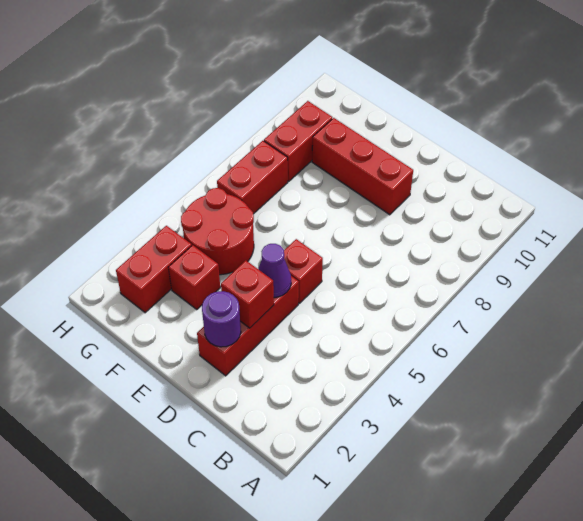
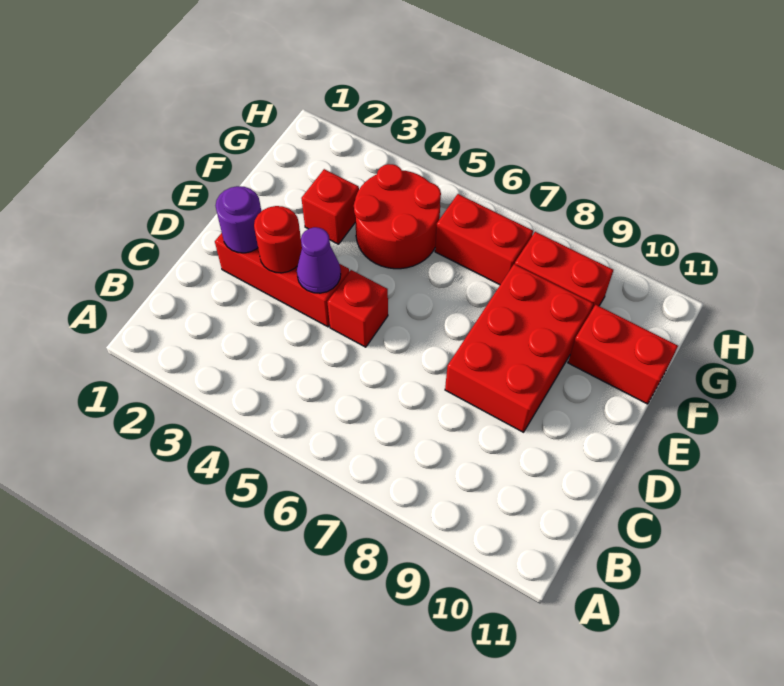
red 1x1 brick [221,260,274,328] -> red 1x1 round brick [254,206,302,273]
red 1x3 brick [312,118,413,215] -> red 2x3 brick [445,264,593,432]
red 1x2 brick [116,226,192,313] -> red 1x2 brick moved to [568,305,678,404]

